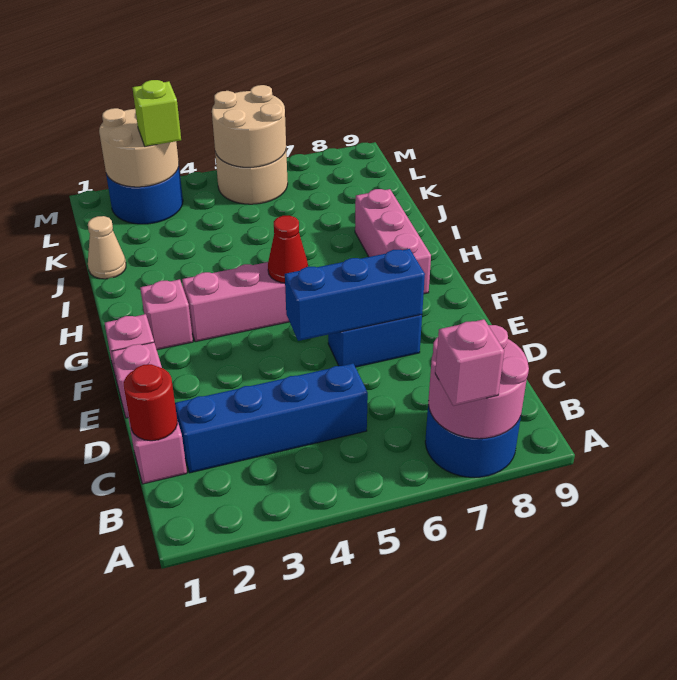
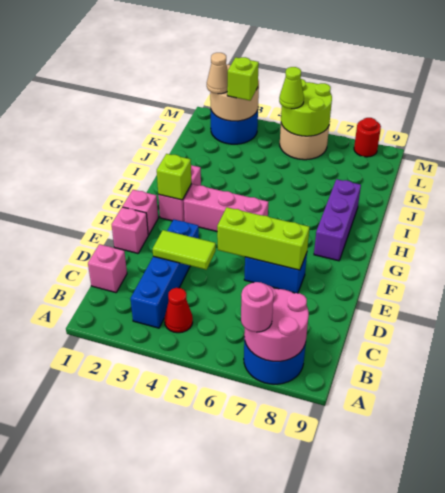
pink 1x1 brick [435,319,504,406] -> pink 1x1 round brick [241,282,274,332]
red 1x1 round brick [124,364,177,441] -> red 1x1 round brick moved to [354,118,381,157]
blue 1x4 brick [175,363,368,473] -> blue 1x4 brick turned to [130,220,199,328]
none -> lime 1x2 tile [153,230,216,270]
blue 1x3 brick [285,249,425,341] -> lime 1x3 brick [217,207,309,270]
pink 1x1 brick [140,279,193,350] -> pink 1x2 brick [158,165,201,221]
none -> lime 1x1 brick [157,154,191,200]
red 1x1 cone [268,216,308,283] -> red 1x1 cone moved to [164,288,193,333]
pink 1x3 brick [355,189,431,294] -> purple 1x3 brick [314,179,361,261]
tan 1x1 cone [88,216,126,279] -> tan 1x1 cone moved to [207,53,228,94]
tan 2x2 round brick [212,85,286,167] -> lime 2x2 round brick [281,79,332,136]
none -> lime 1x1 cone [279,67,304,109]

